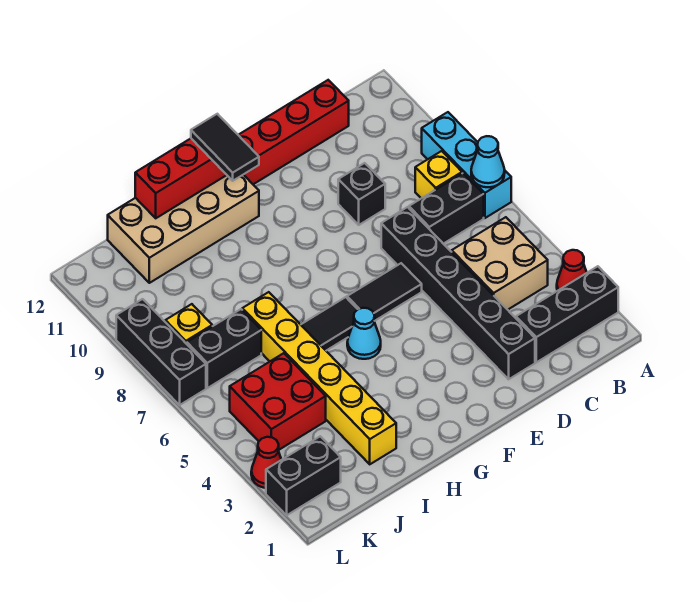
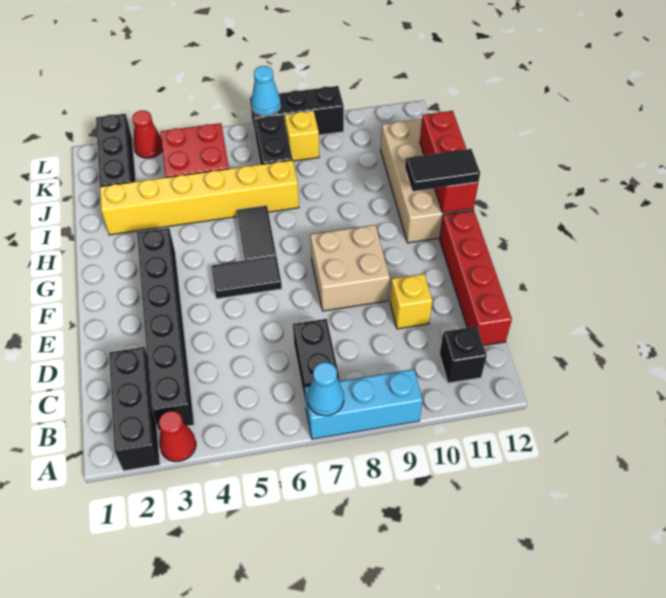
tan 2x2 brick [452,217,548,310] -> tan 2x2 brick moved to [310,225,390,311]
yellow 1x1 brick [415,151,462,198] -> yellow 1x1 brick moved to [390,274,432,329]
black 1x6 brick [381,207,535,379] -> black 1x6 brick turned to [137,228,194,431]
black 1x1 brick [338,163,385,225] -> black 1x1 brick moved to [440,326,487,383]
black 1x2 tile [347,263,422,321] -> black 1x2 tile turned to [212,256,282,299]
cyan 1x1 cone [347,308,381,359] -> cyan 1x1 cone moved to [251,66,281,116]
black 1x2 brick [266,436,341,515] -> black 1x3 brick [96,114,136,186]

